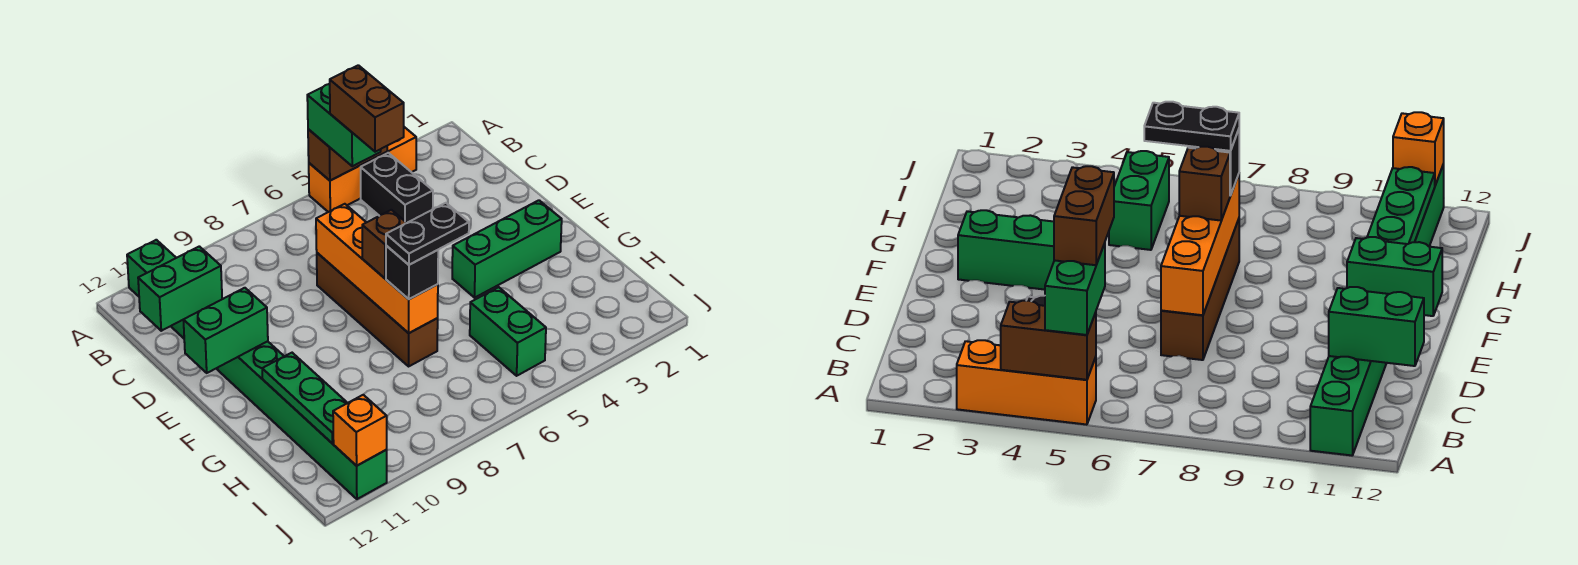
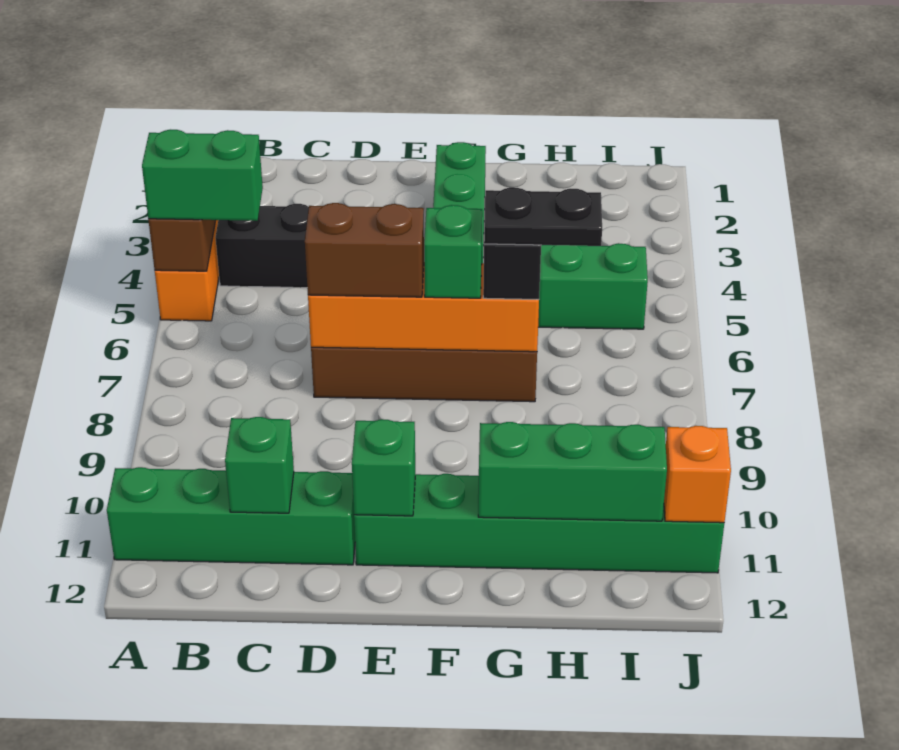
brown 1x2 brick [330,65,404,152] -> brown 1x2 brick moved to [305,203,424,297]
green 1x2 brick [138,246,222,331] -> green 1x1 brick [225,417,294,513]
green 1x2 brick [183,288,268,373] -> green 1x1 brick [352,419,415,516]
brown 1x1 brick [362,210,406,278] -> green 1x1 brick [424,205,482,298]
black 1x2 plate [386,203,469,265] -> black 1x2 plate turned to [484,187,602,246]
green 1x3 plate [262,353,347,443] -> green 1x3 brick [478,422,667,521]

